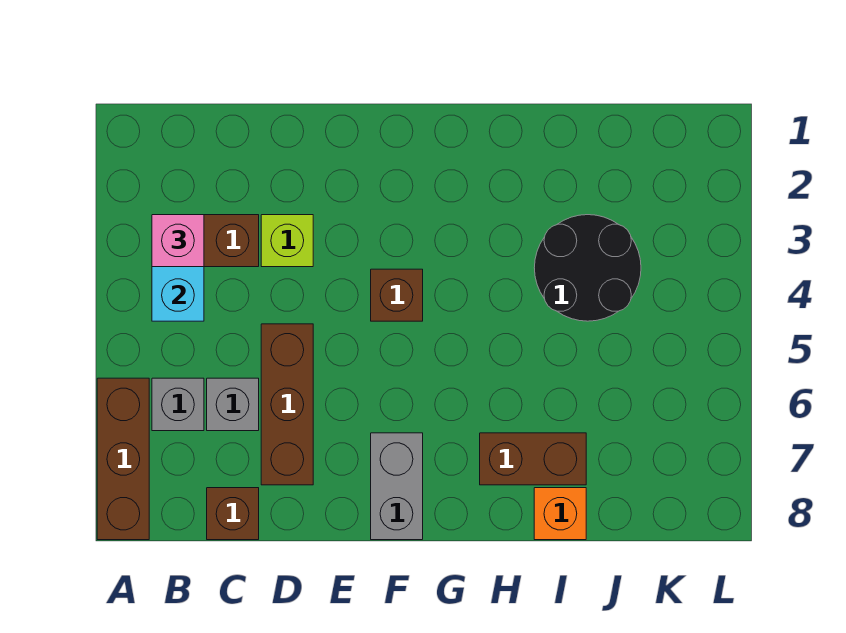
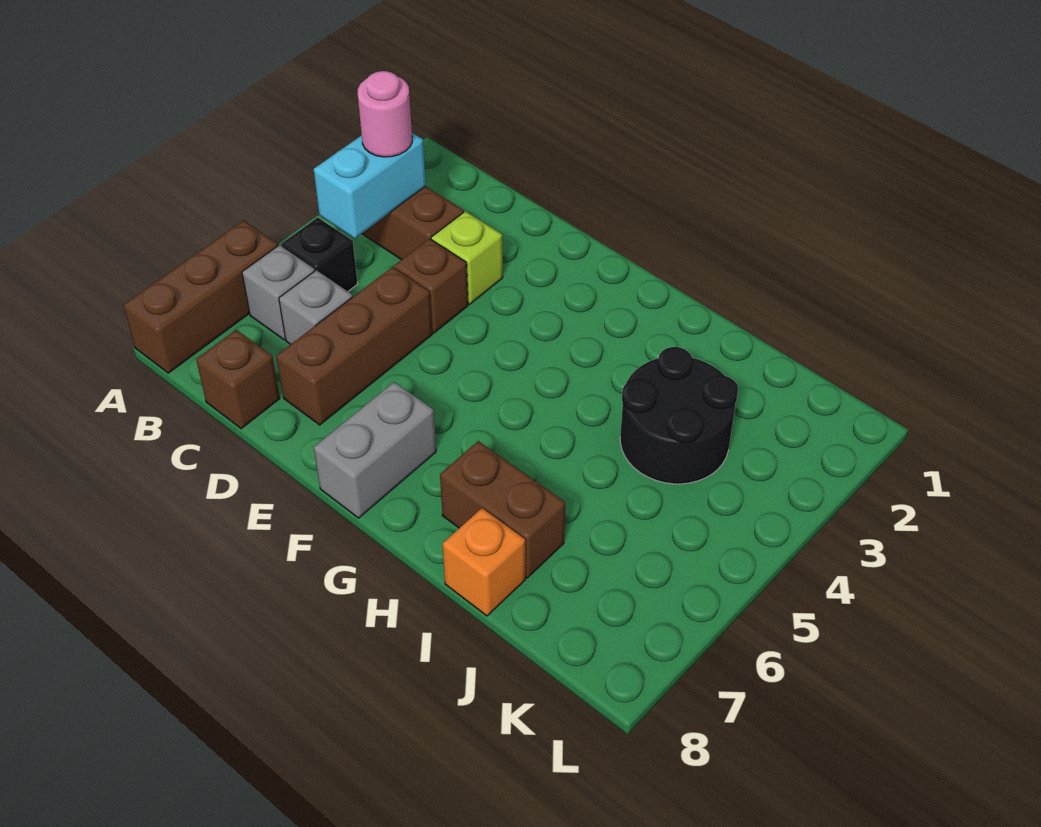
pink 1x1 brick [152,215,204,267] -> pink 1x1 round brick [358,71,412,157]
none -> black 1x1 brick [281,217,358,291]
brown 1x1 brick [371,269,423,321] -> brown 1x1 brick moved to [394,239,468,333]

